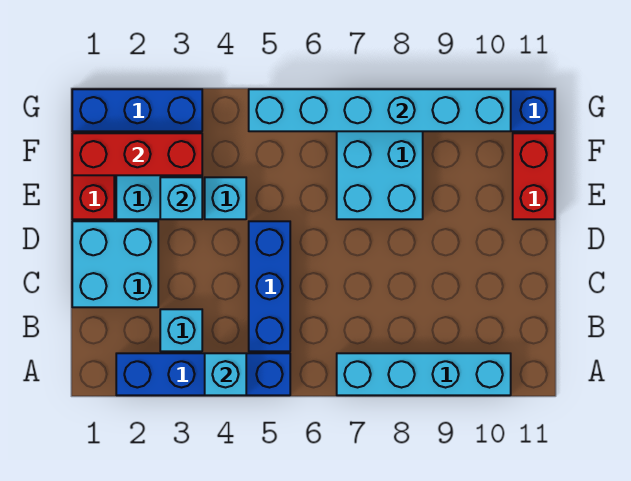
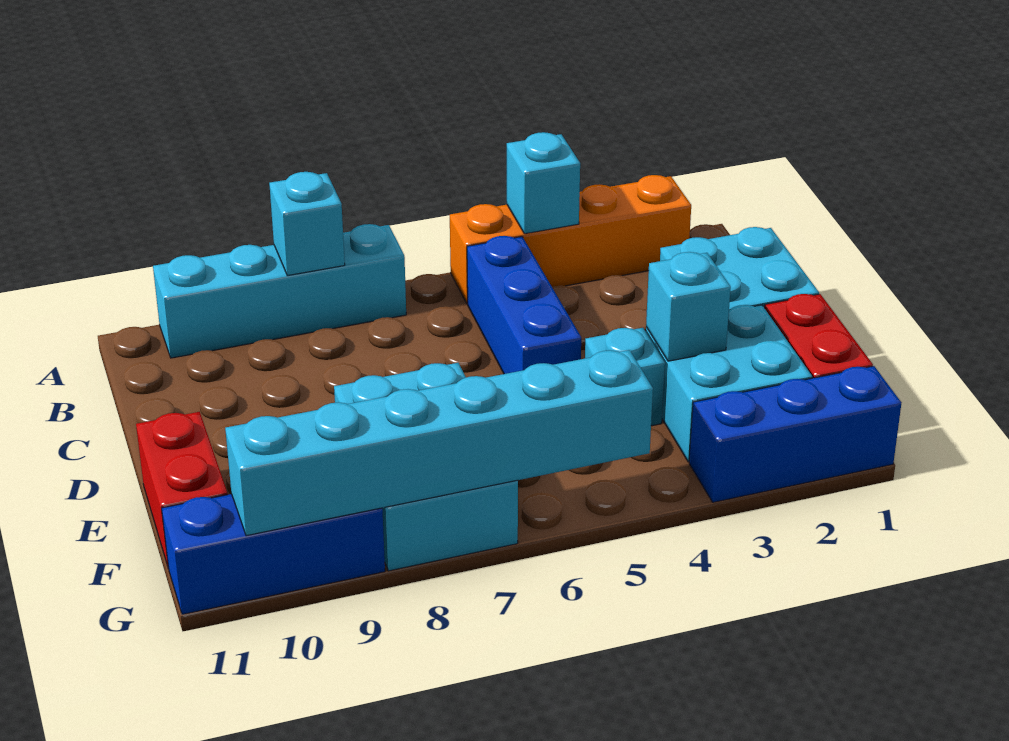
blue 1x4 brick [116,353,290,395] -> orange 1x4 brick [450,175,691,304]
cyan 1x1 brick [160,309,202,351] -> cyan 1x1 brick moved to [269,172,345,276]
red 1x3 brick [72,133,202,175] -> none

